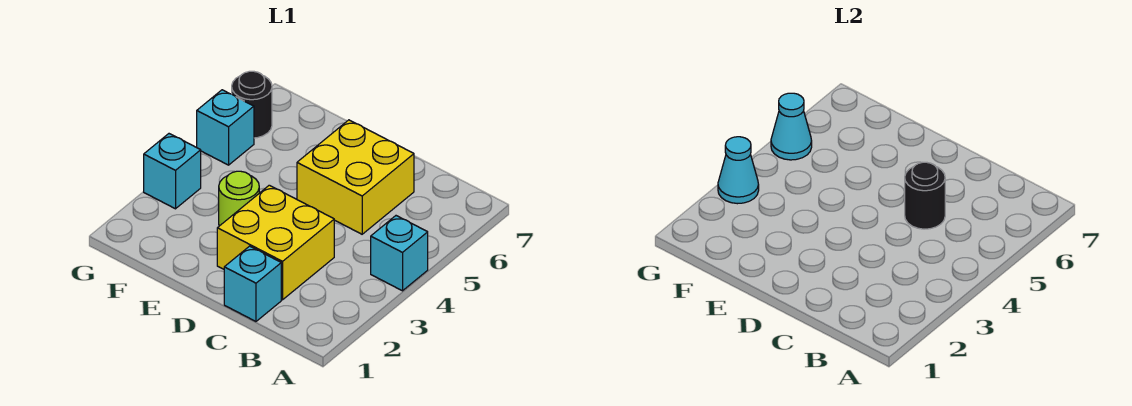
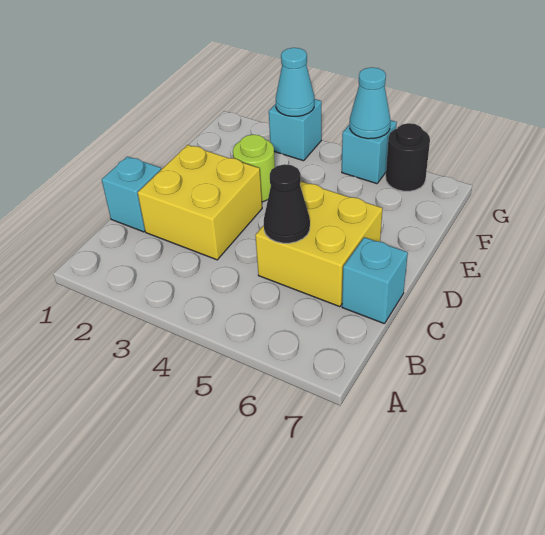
cyan 1x1 brick [371,216,428,291] -> cyan 1x1 brick moved to [342,237,408,324]
black 1x1 round brick [905,162,945,229] -> black 1x1 cone [264,164,310,243]

